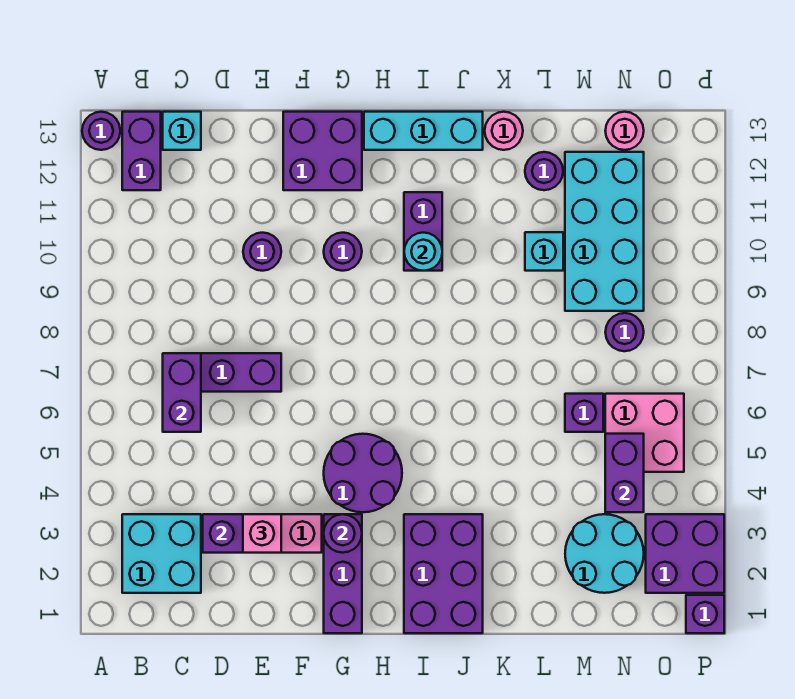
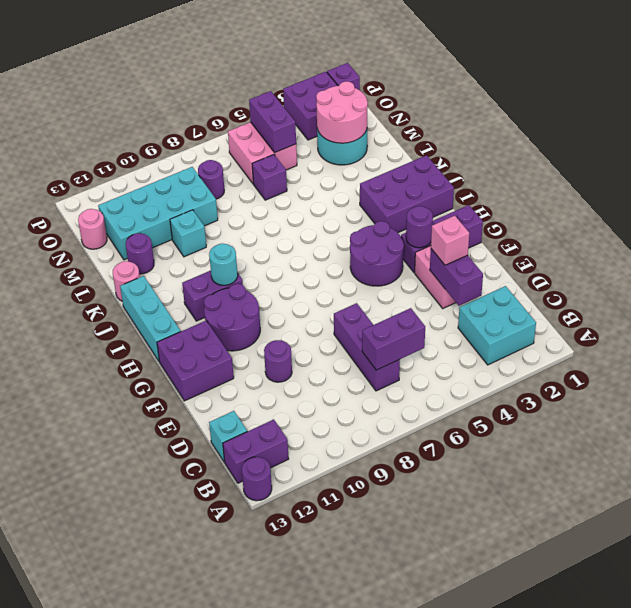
purple 1x1 round brick [324,233,362,271] -> purple 2x2 round brick [204,284,260,351]
none -> pink 2x2 round brick [316,81,368,143]
purple 1x2 brick [605,434,644,512] -> purple 1x2 brick turned to [249,91,296,152]

